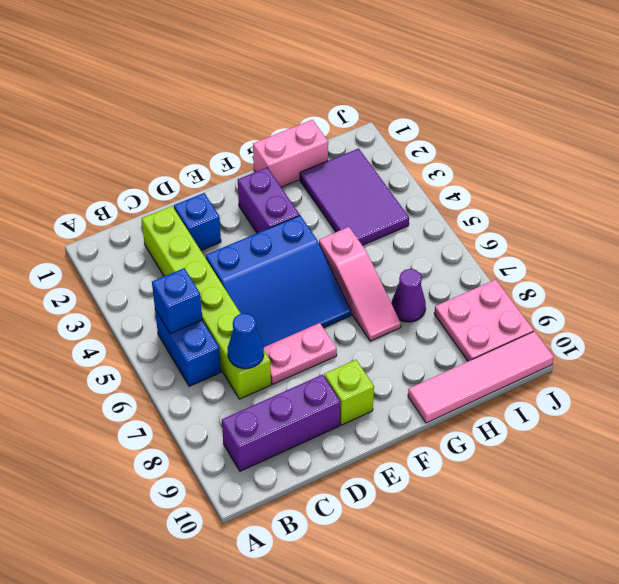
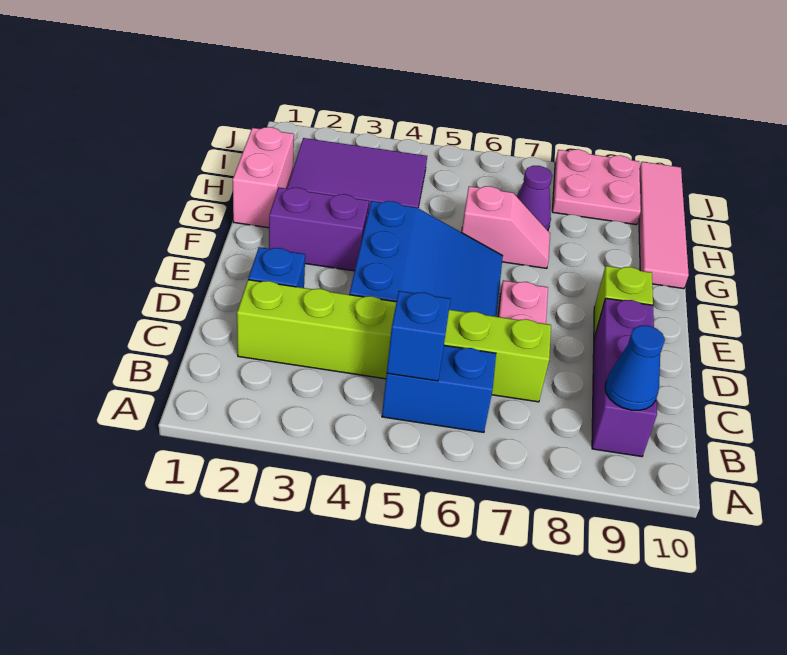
blue 1x1 cone [228,313,264,369] -> blue 1x1 cone moved to [605,326,665,410]
pink 1x3 slope [319,227,401,341] -> pink 1x2 slope [462,186,550,268]

